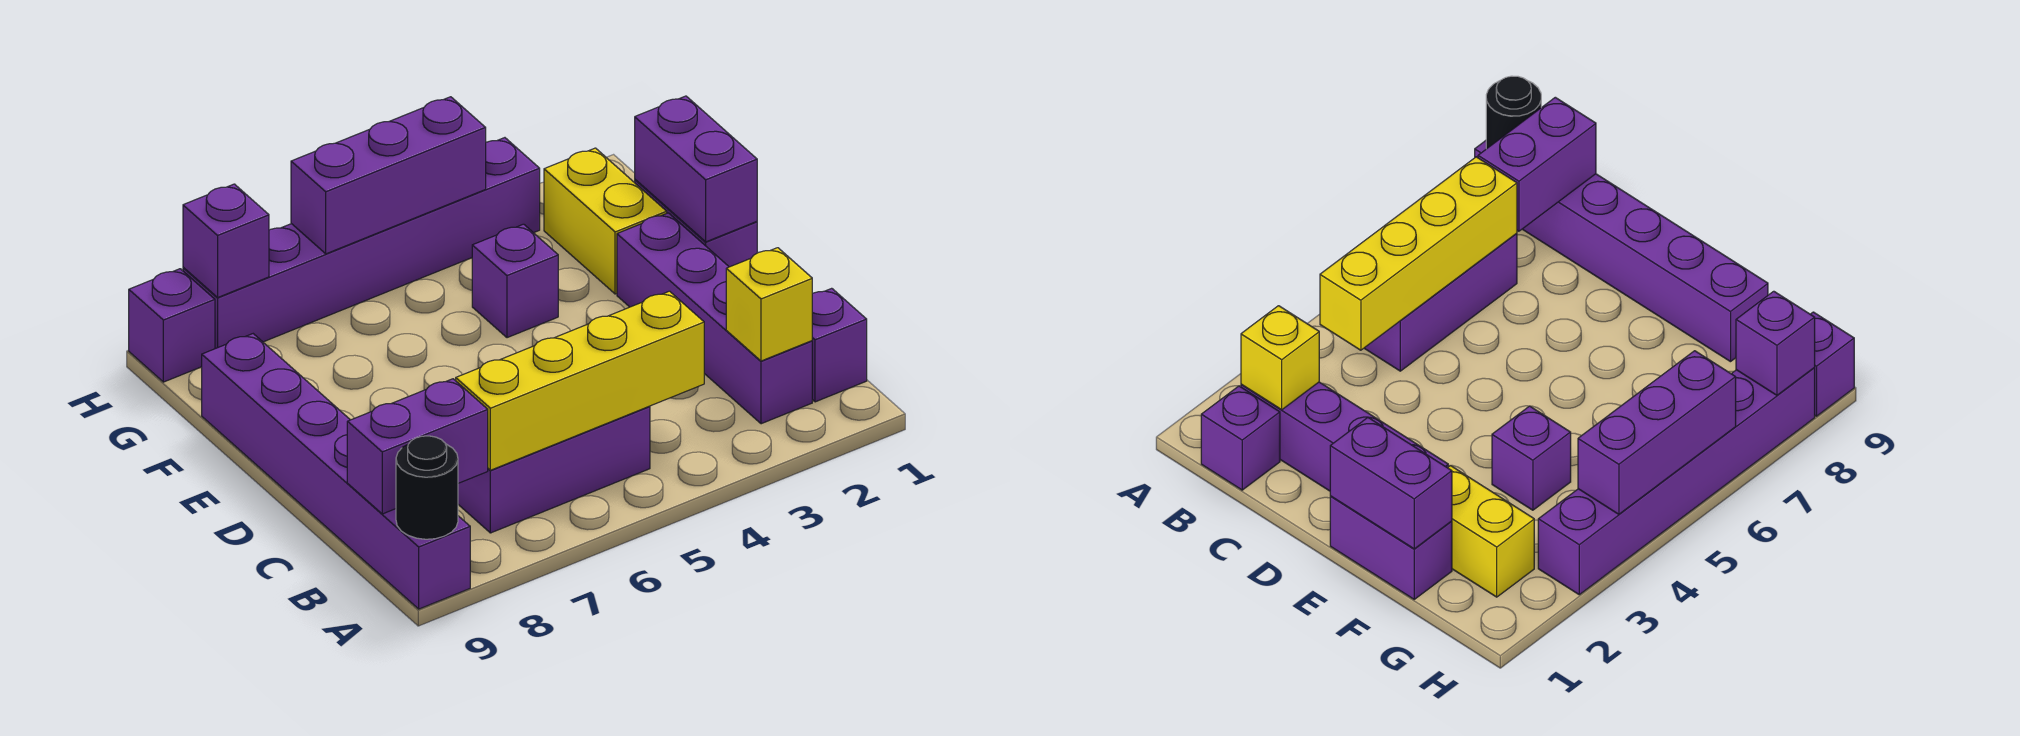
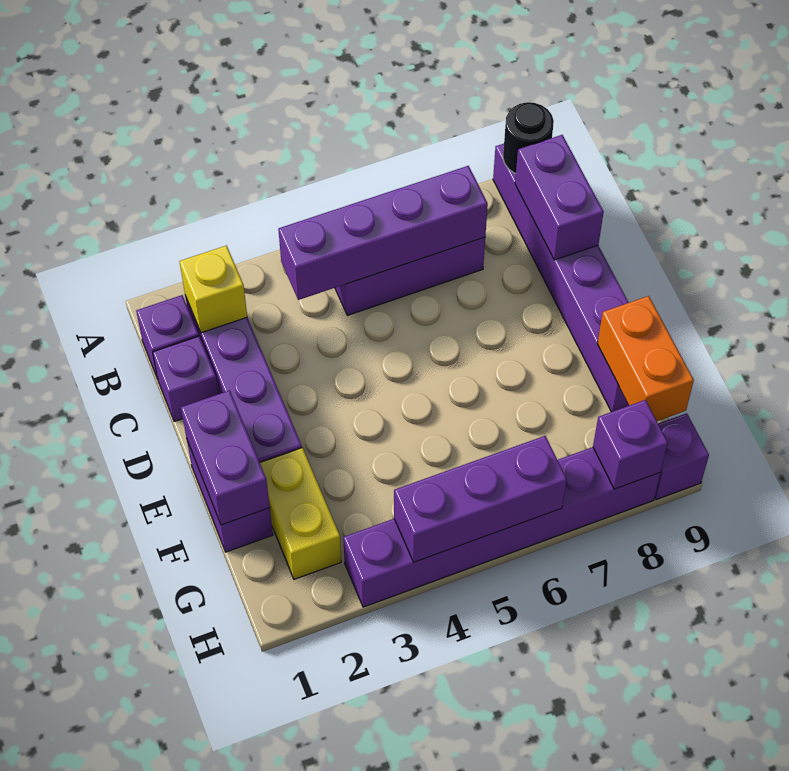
yellow 1x4 brick [456,291,704,470] -> purple 1x4 brick [278,166,488,300]
purple 1x2 brick [347,379,488,514] -> purple 1x2 brick turned to [515,135,604,260]
purple 1x1 brick [472,224,558,338] -> purple 1x1 brick moved to [153,336,218,422]
none -> orange 1x2 brick [597,296,694,421]

